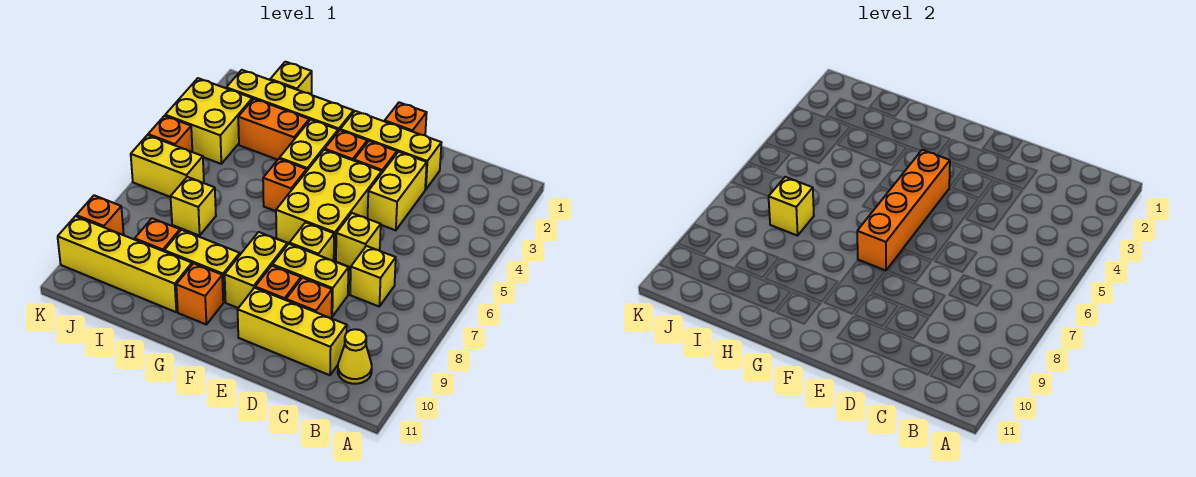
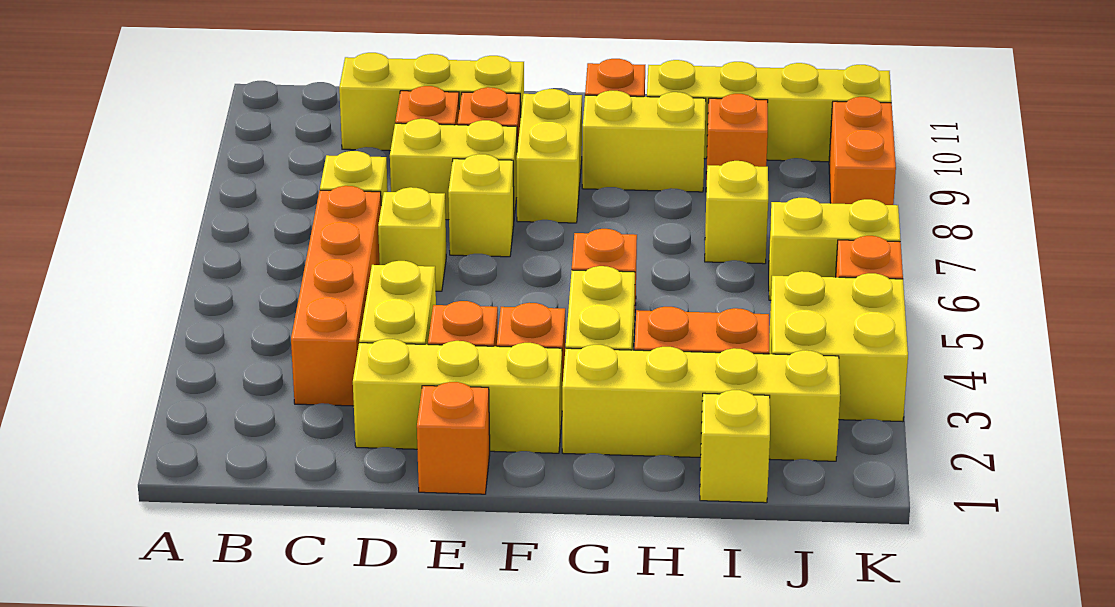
yellow 1x1 cone [338,329,372,384] -> none
yellow 2x3 brick [276,150,382,261] -> none
orange 1x4 brick [857,150,950,270] -> orange 1x4 brick moved to [291,186,381,406]
yellow 1x1 brick [769,177,814,236] -> none
orange 1x1 brick [76,195,124,235] -> orange 1x2 brick [829,97,896,205]

